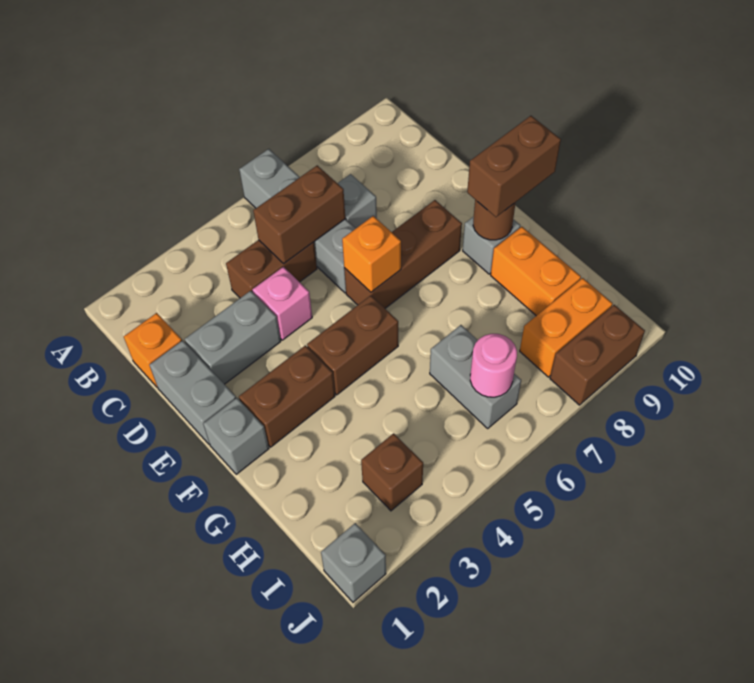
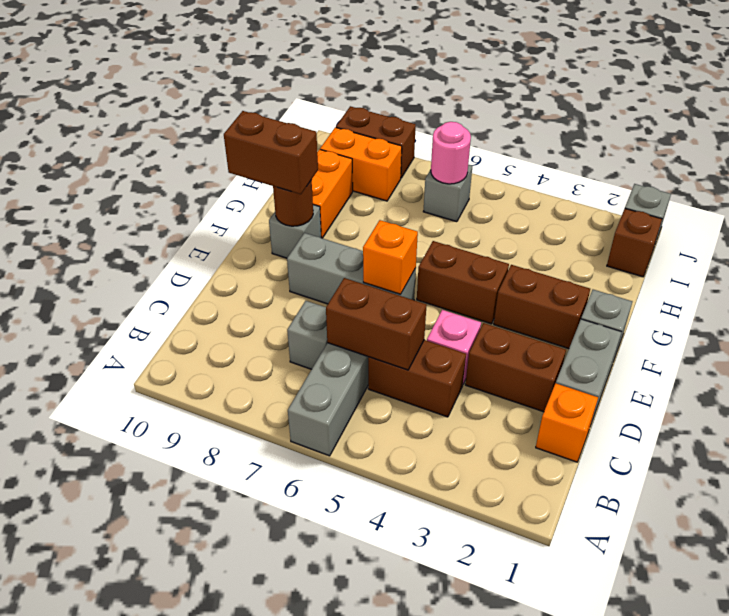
grey 1x2 brick [185,291,281,384] -> brown 1x2 brick [465,323,566,412]
brown 1x3 brick [344,200,462,308] -> grey 1x3 brick [287,233,416,304]
grey 1x2 brick [430,325,521,428] -> grey 1x1 brick [423,165,472,222]
brown 1x1 brick [361,433,423,511] -> brown 1x1 brick moved to [607,209,662,277]

